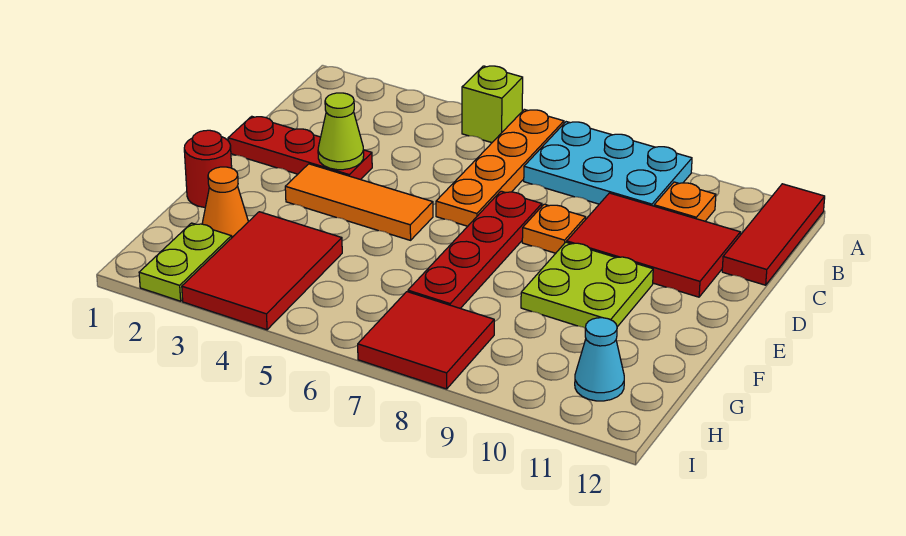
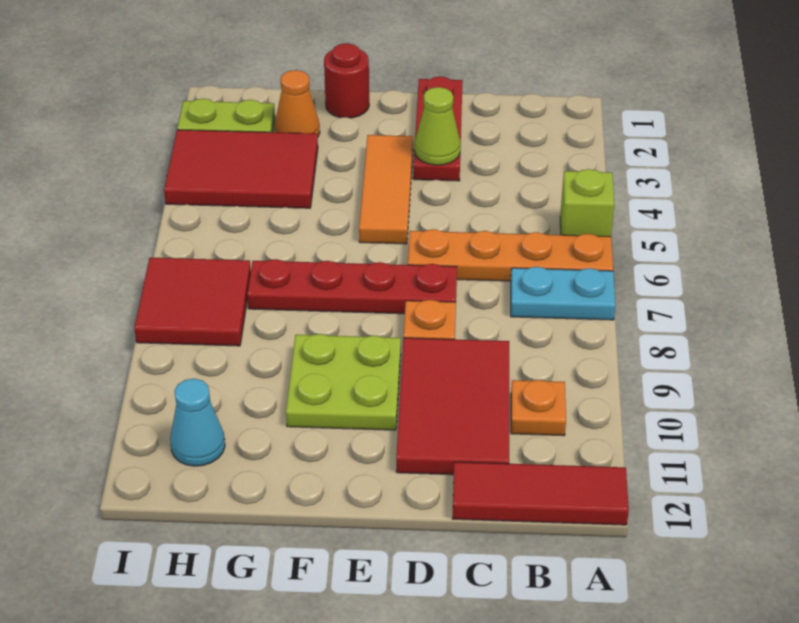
cyan 2x3 plate [524,122,692,206] -> cyan 1x2 plate [511,267,616,320]

